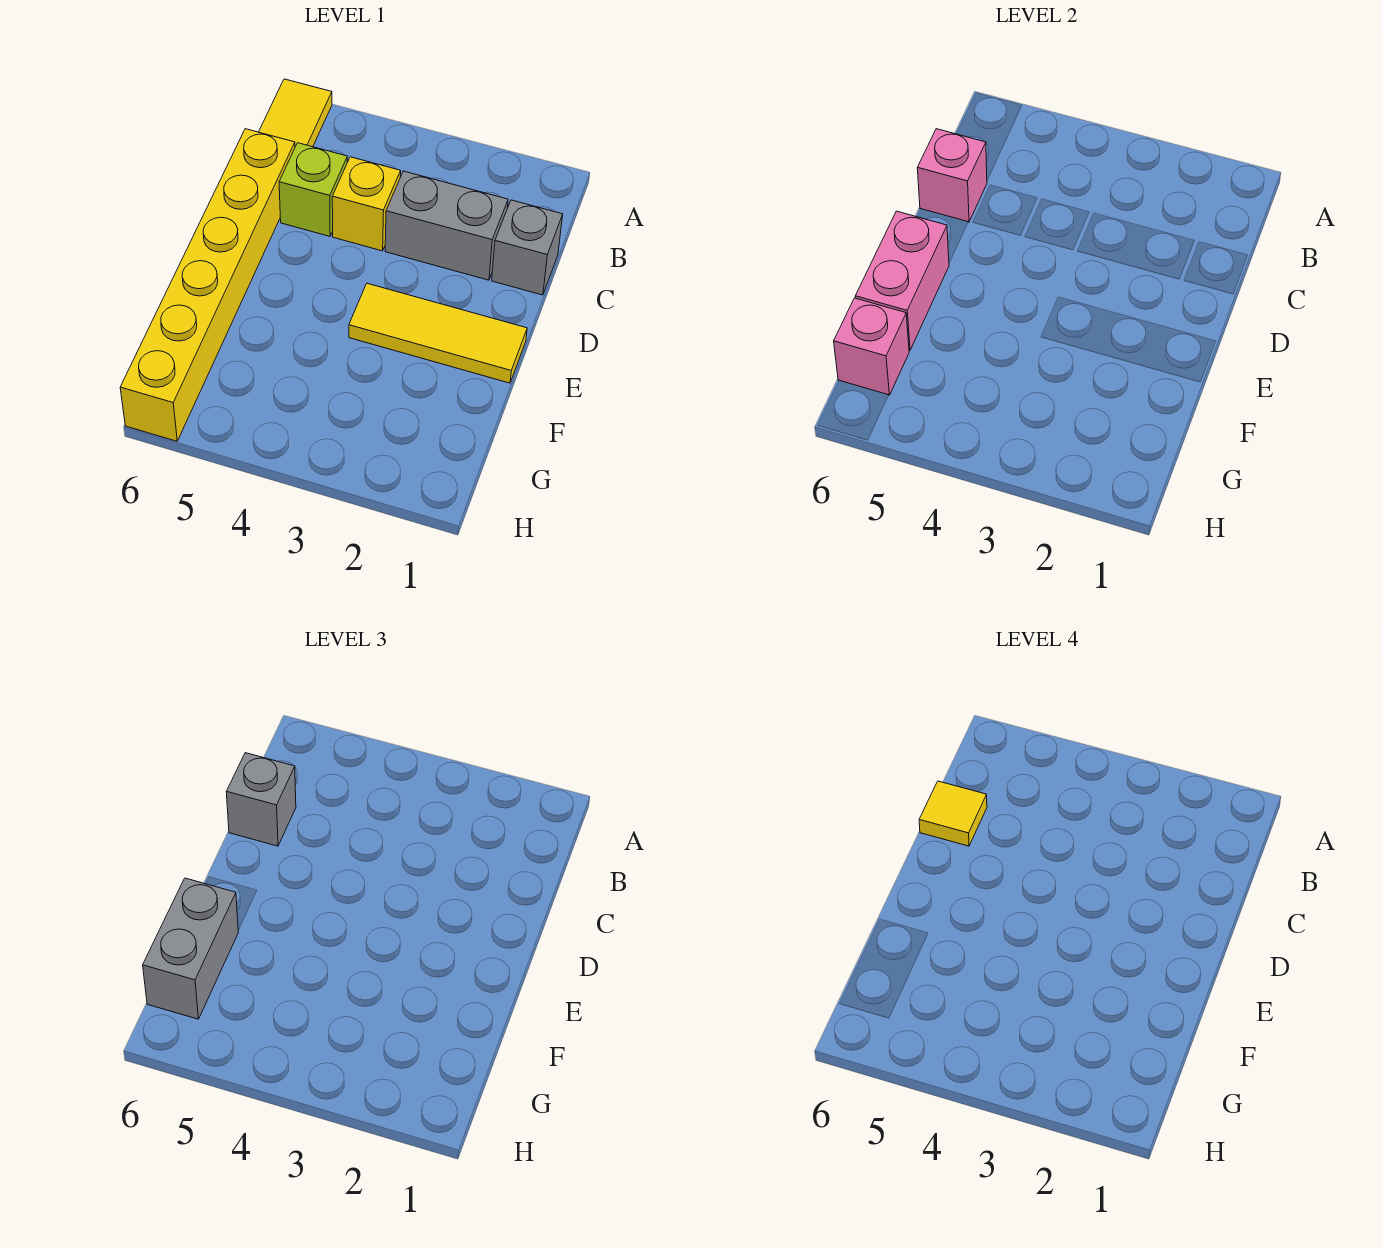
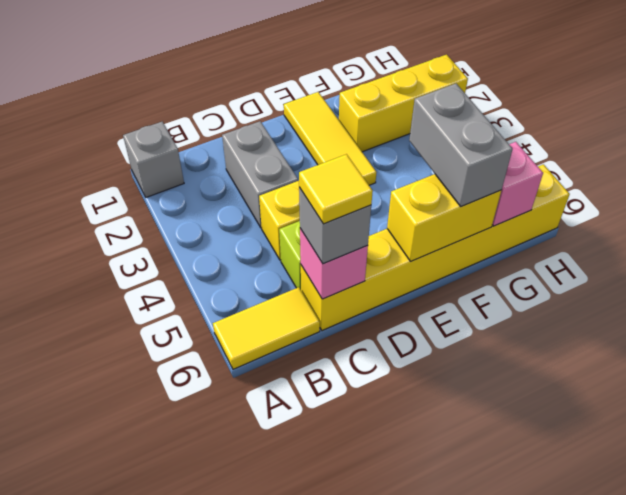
grey 1x1 brick [492,200,563,295] -> grey 1x1 brick moved to [123,122,184,197]
pink 1x2 brick [855,211,949,350] -> yellow 1x2 brick [387,174,501,261]
none -> yellow 1x3 brick [339,55,468,152]
grey 1x2 brick [143,878,238,1019] -> grey 1x2 brick turned to [409,84,512,207]

